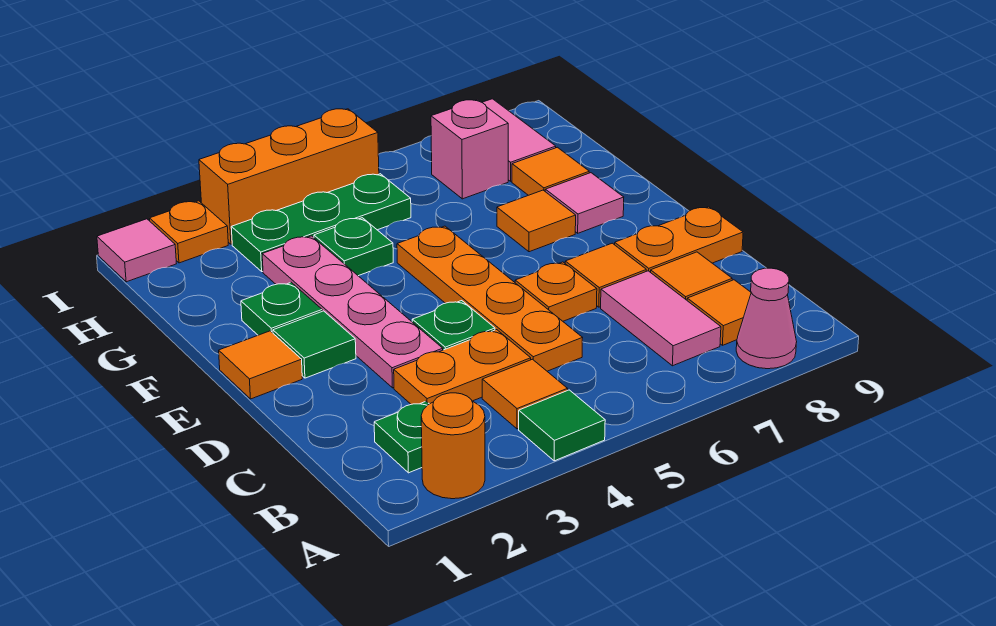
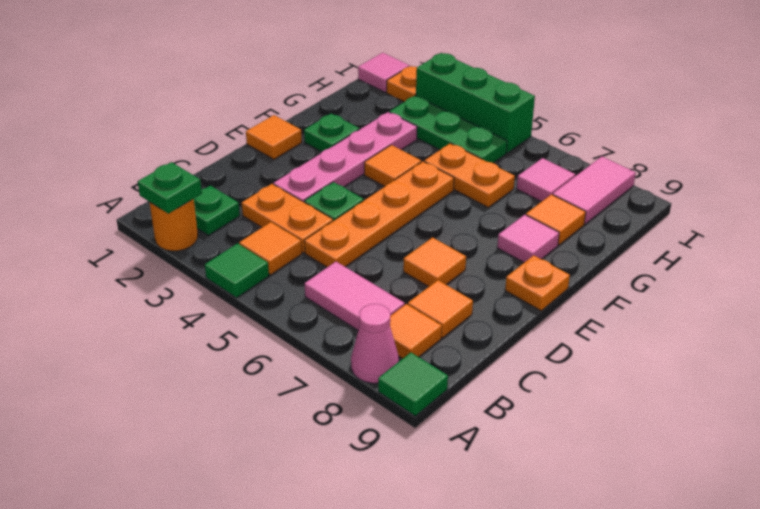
pink 1x2 tile [601,271,721,366] -> pink 1x2 tile turned to [305,262,405,330]
orange 1x1 plate [515,262,597,321] -> orange 1x1 plate moved to [505,255,570,311]
orange 1x2 plate [615,207,743,272] -> orange 1x2 plate moved to [424,143,515,207]
green 1x1 tile [273,311,356,378] -> green 1x1 tile moved to [378,352,448,416]
orange 1x1 tile [497,190,576,252] -> orange 1x1 tile moved to [364,145,421,186]
green 1x1 plate [314,218,393,276] -> green 1x1 plate moved to [138,162,202,214]
pink 1x1 brick [431,100,508,199] -> pink 1x1 tile [517,158,575,202]
orange 1x3 brick [199,109,379,244] -> green 1x3 brick [416,53,535,153]

